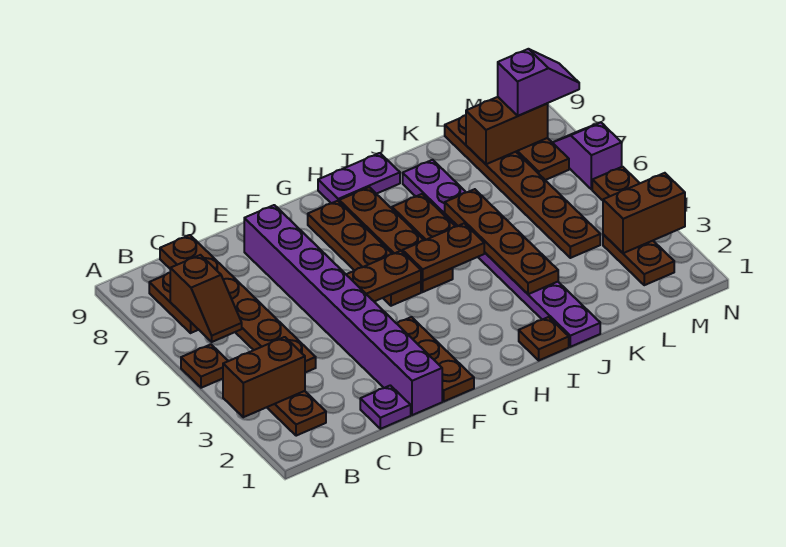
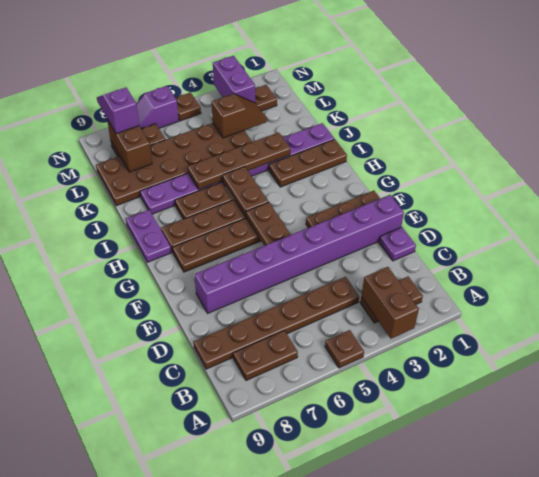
brown 1x2 slope [170,255,242,342] -> brown 1x2 slope moved to [212,94,267,138]
brown 1x1 plate [519,317,569,360] -> brown 1x3 plate [269,139,347,187]
brown 1x6 plate [445,115,600,258] -> brown 2x6 plate [96,123,252,206]
brown 1x2 brick [603,173,685,253] -> purple 1x2 brick [213,56,255,103]

